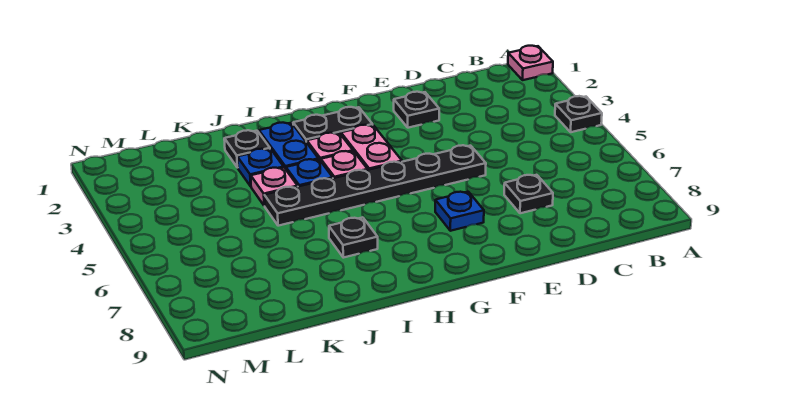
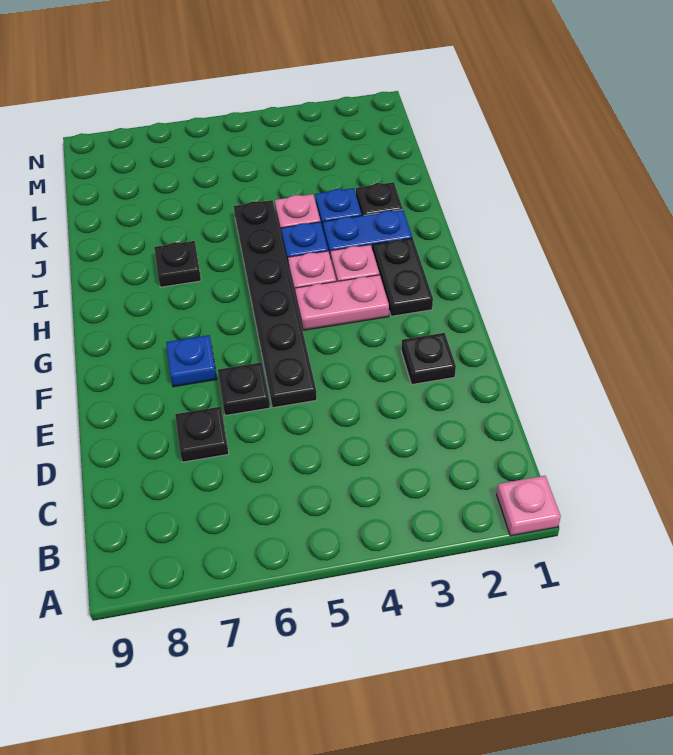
black 1x1 plate [555,96,602,132] -> black 1x1 plate moved to [218,362,270,416]

